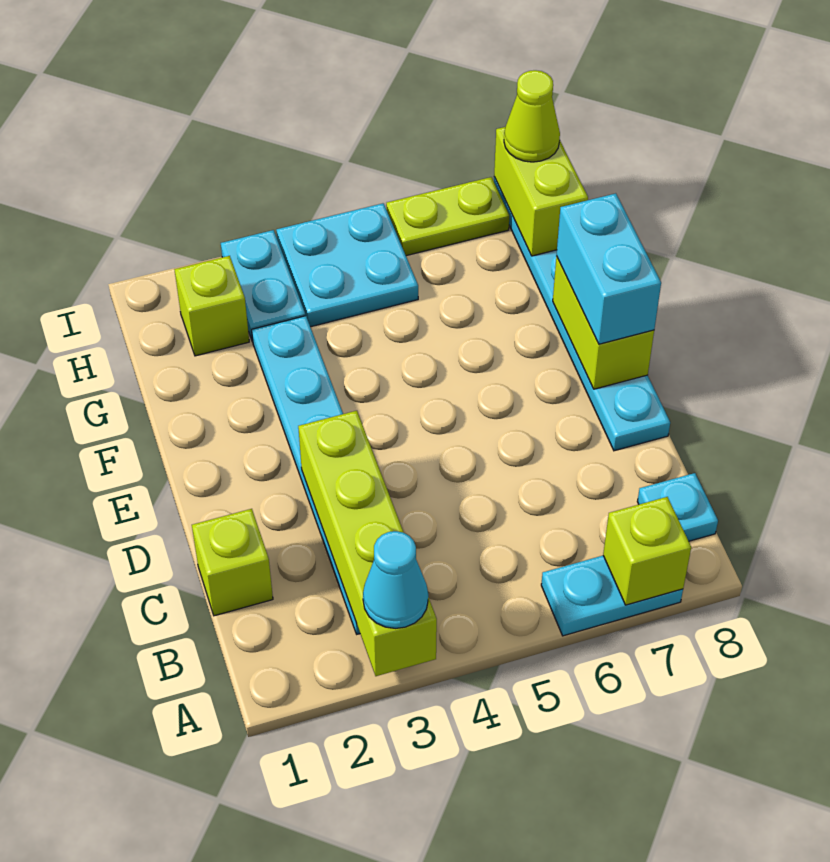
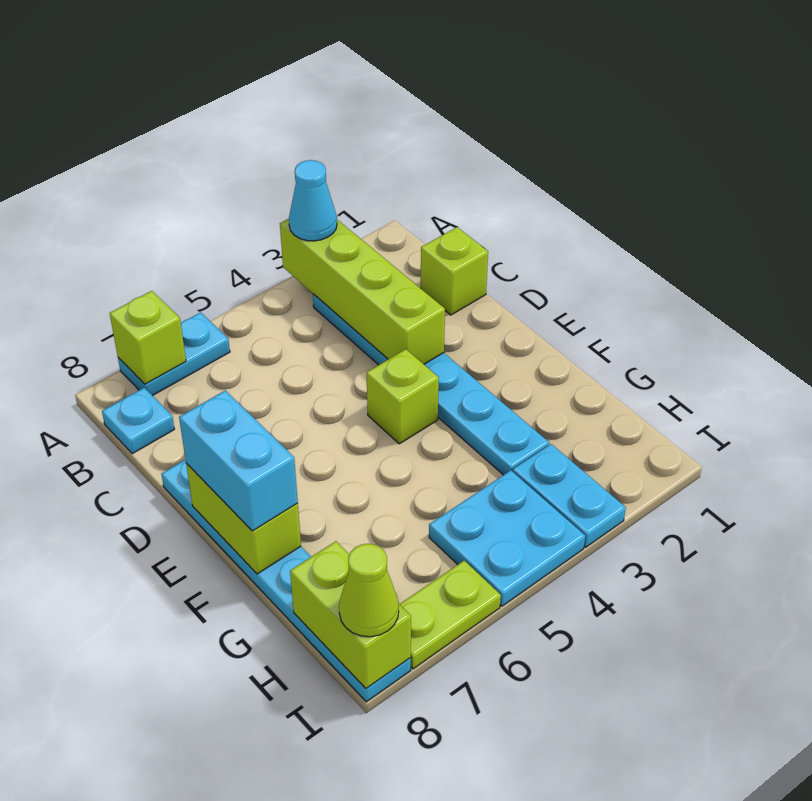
lime 1x1 brick [174,256,249,356] -> lime 1x1 brick moved to [367,349,439,444]

